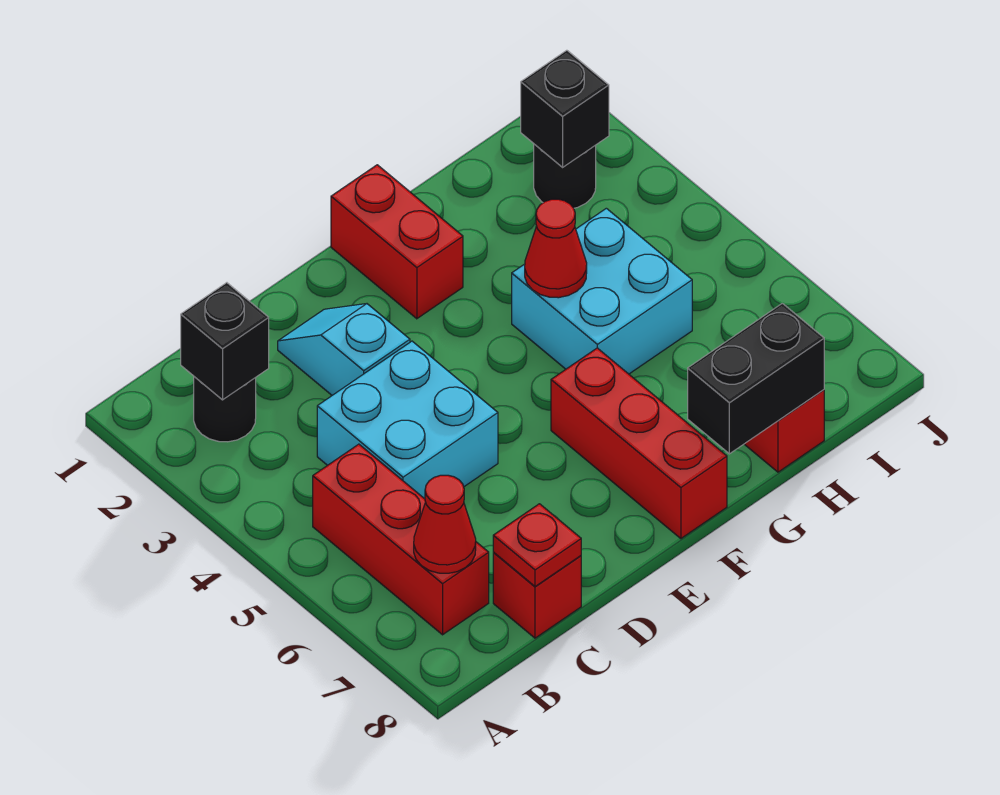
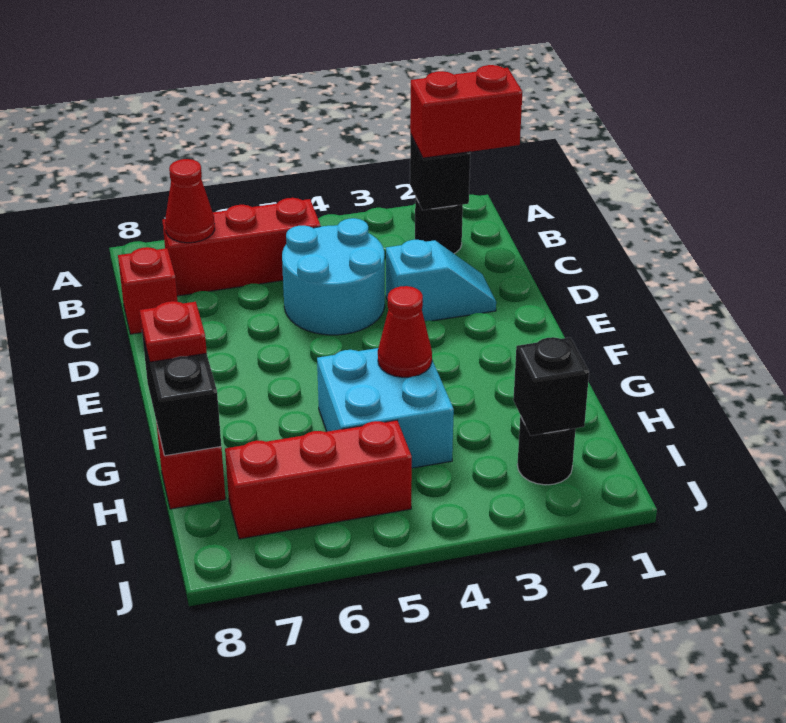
cyan 2x2 brick [317,341,498,499] -> cyan 2x2 round brick [282,218,385,335]
red 1x1 plate [493,504,581,587] -> red 1x1 plate moved to [140,301,207,362]
red 1x2 brick [331,165,463,319] -> red 1x2 brick moved to [410,65,522,158]
red 1x3 brick [551,348,727,539] -> red 1x3 brick moved to [225,420,412,539]

